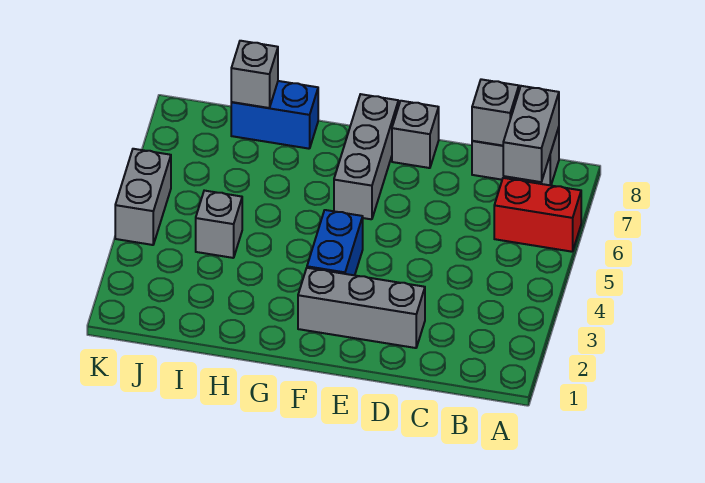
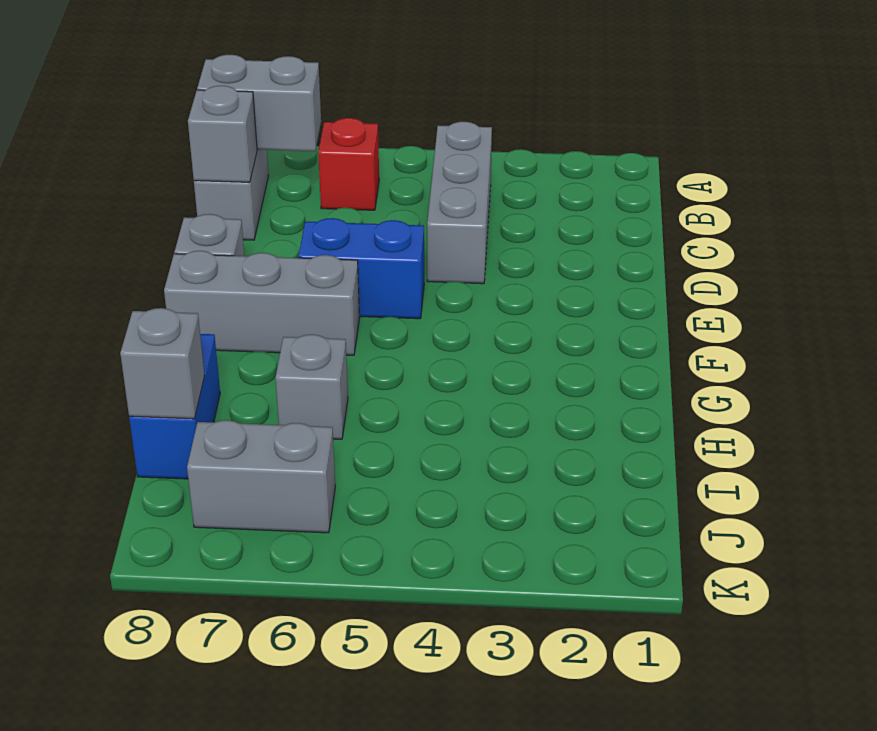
red 1x2 brick [494,178,581,252] -> red 1x1 brick [318,118,379,210]
grey 1x3 brick [298,268,425,348] -> grey 1x3 brick moved to [427,122,492,284]
blue 1x2 brick [307,210,363,275] -> blue 1x2 brick moved to [298,218,424,319]
grey 1x1 brick [196,191,242,258] -> grey 1x1 brick moved to [275,334,348,439]
grey 1x2 brick [115,149,171,245] -> grey 1x2 brick moved to [187,420,335,533]

